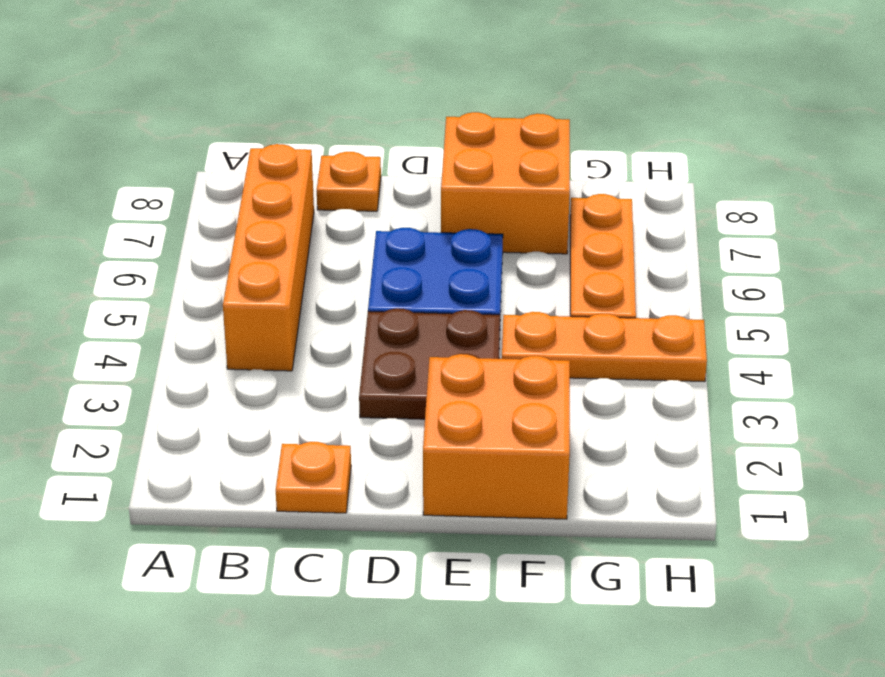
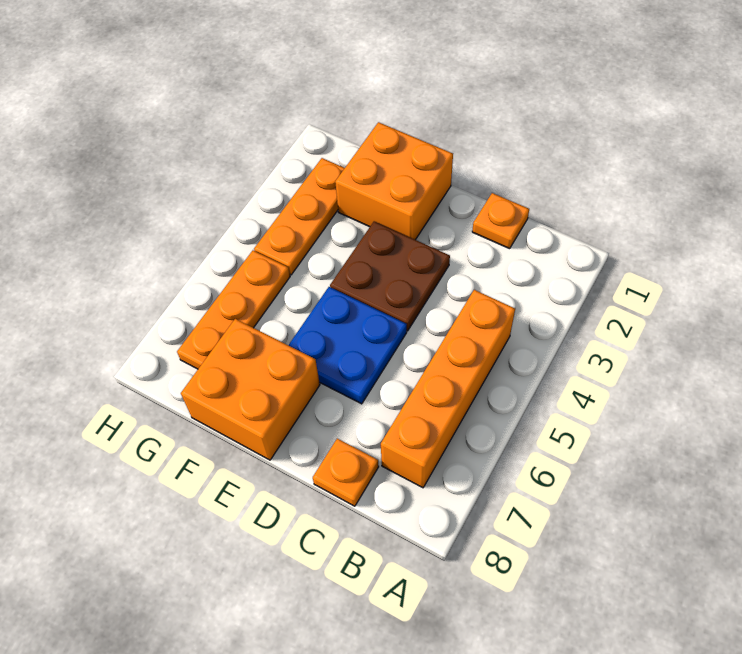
orange 1x3 plate [502,312,707,382] -> orange 1x3 plate turned to [254,158,345,275]

